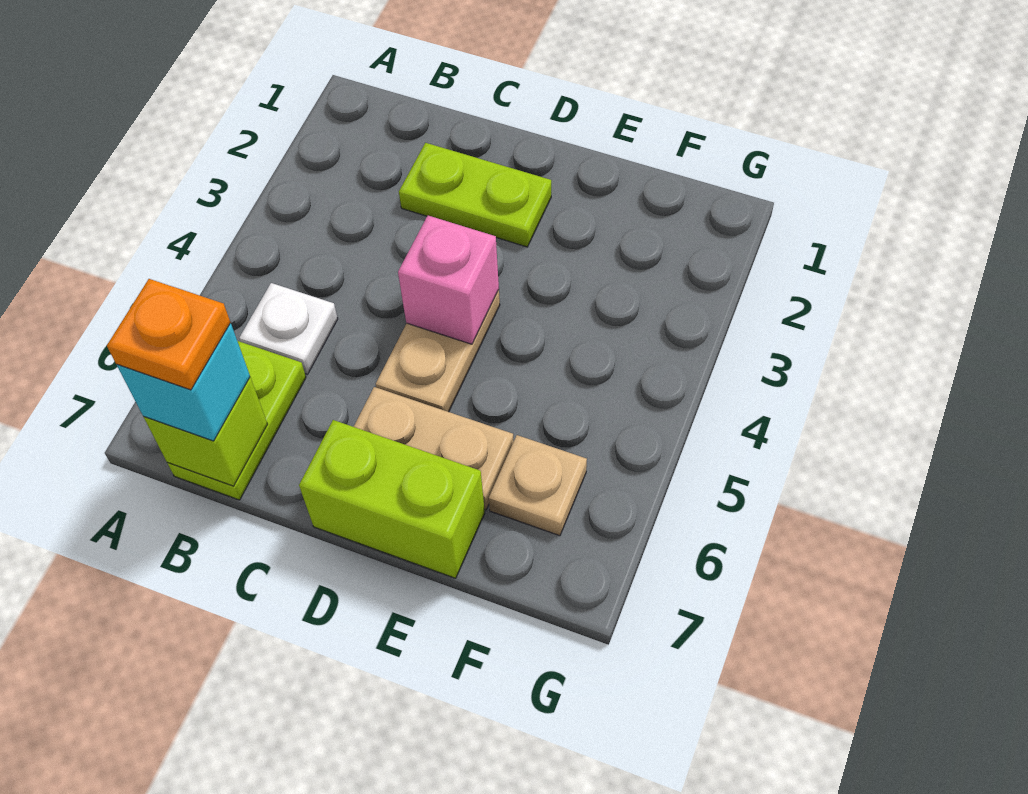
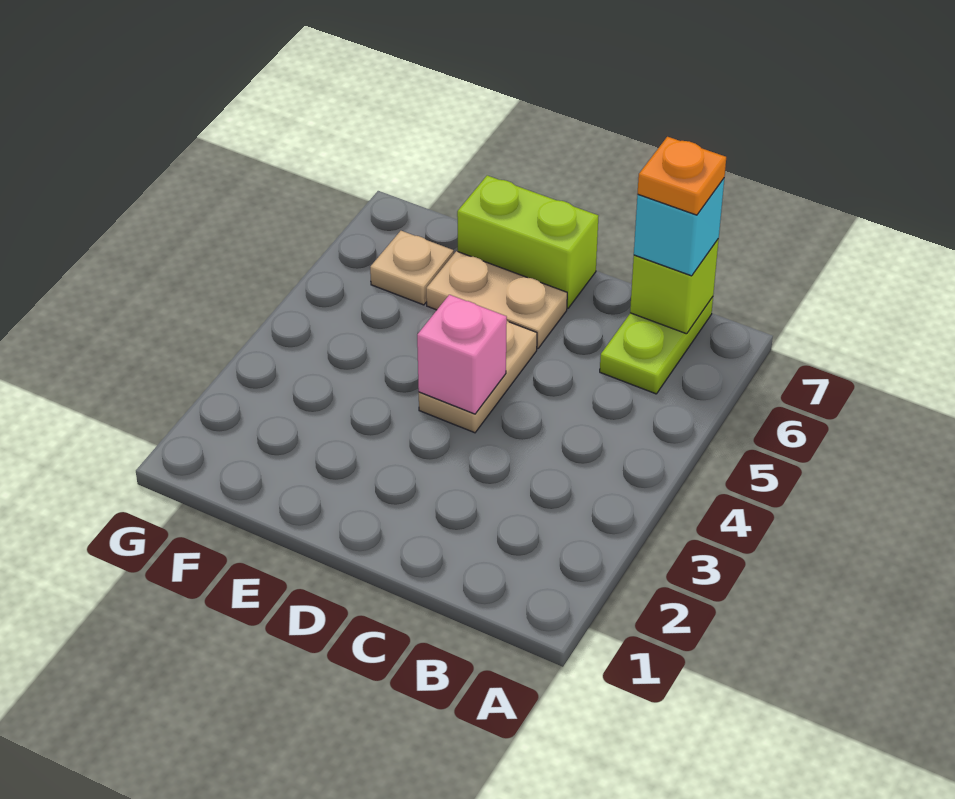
white 1x1 plate [239,283,338,374] -> none
lime 1x2 plate [399,143,551,247] -> none

